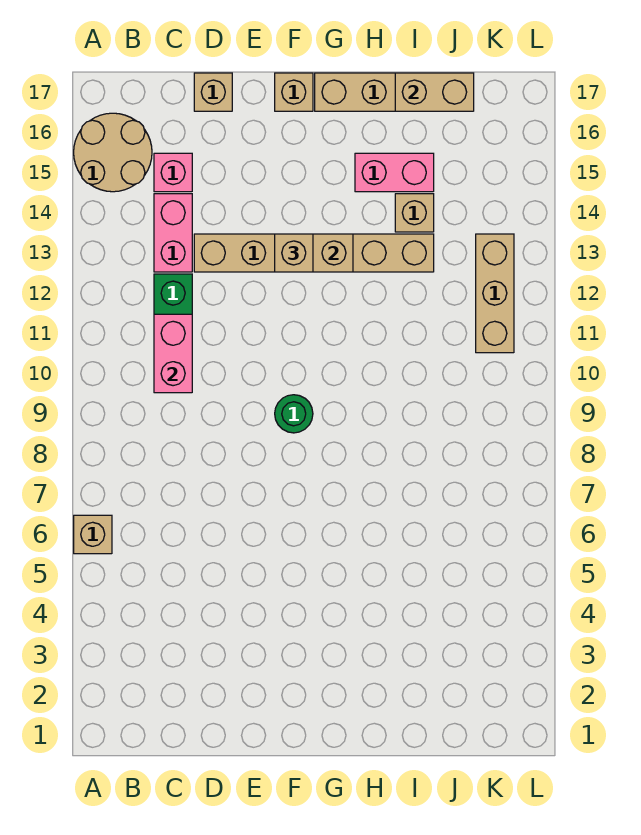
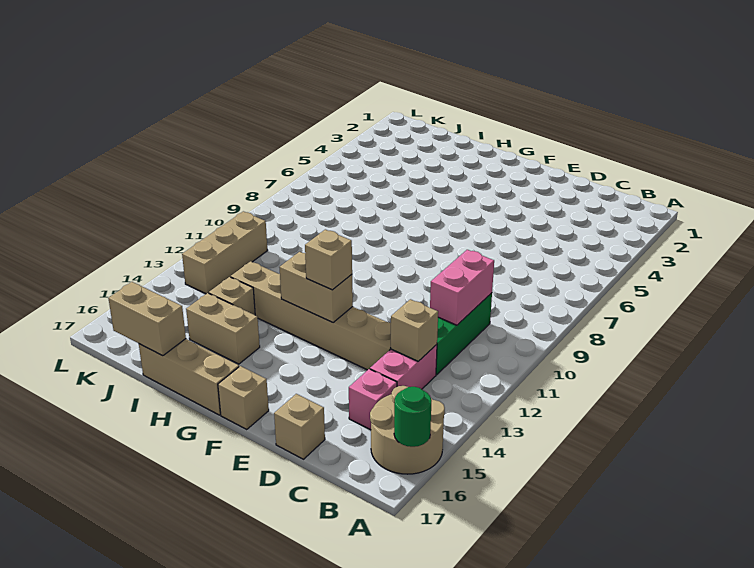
tan 1x1 brick [74,515,112,554] -> tan 1x1 brick moved to [391,299,438,361]
green 1x1 round brick [275,395,313,433] -> green 1x1 round brick moved to [394,387,432,447]
pink 1x2 brick [355,153,434,192] -> tan 1x2 brick [186,293,260,364]

